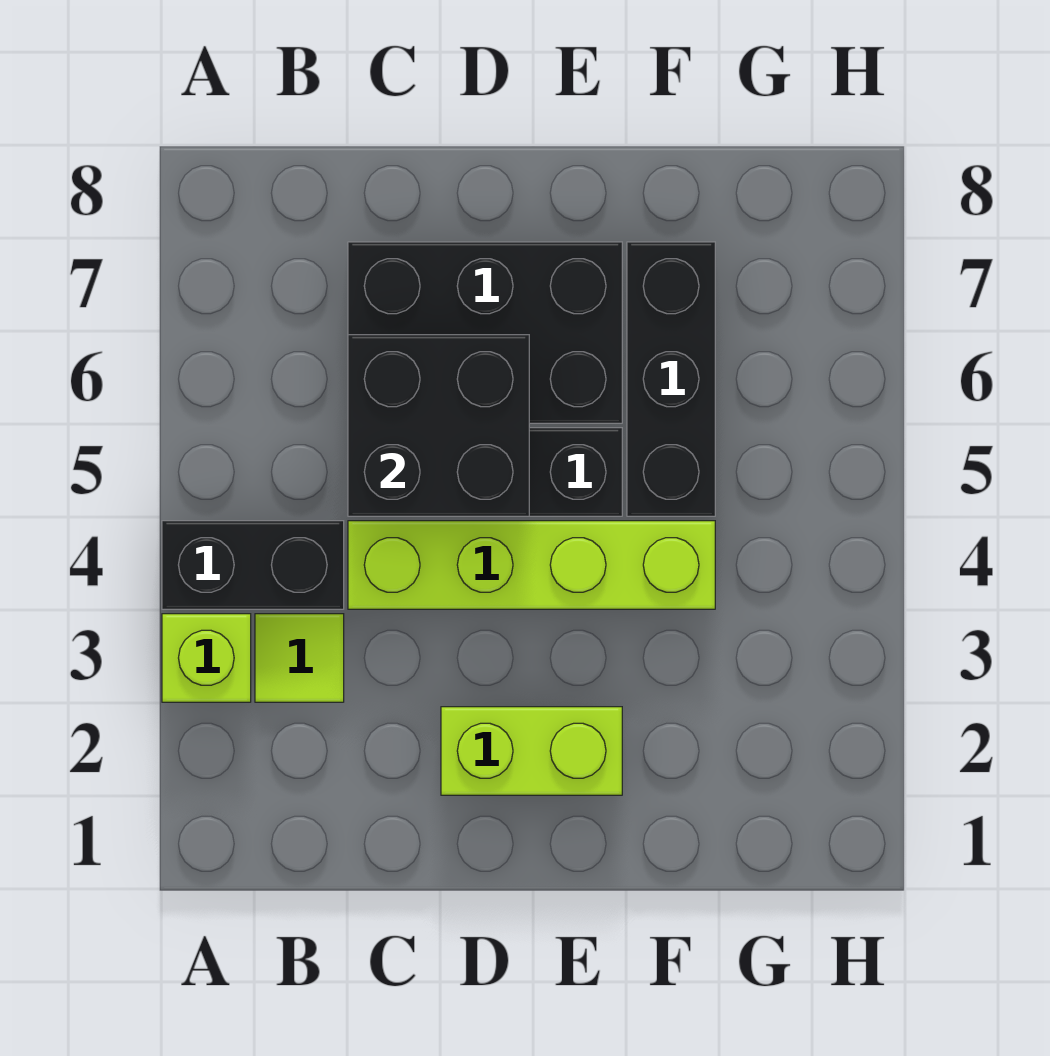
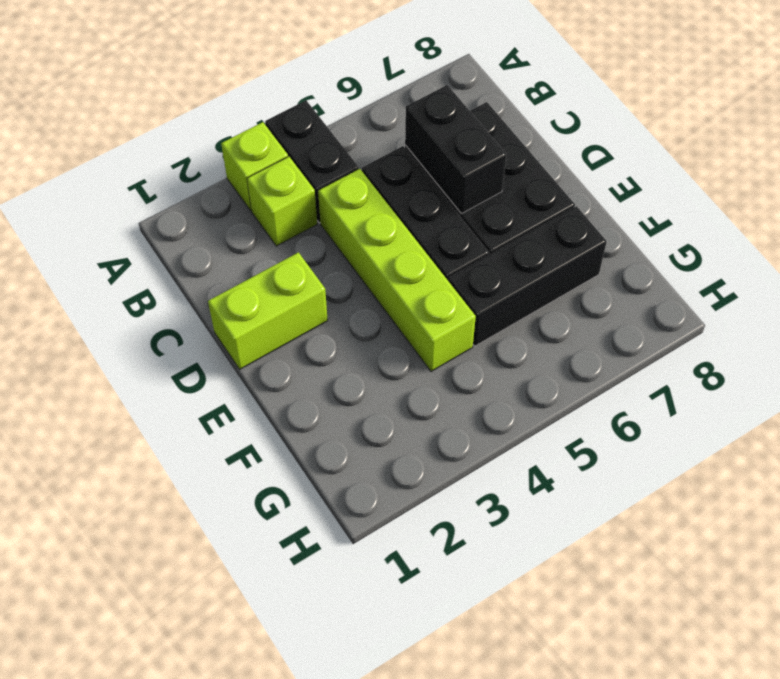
lime 1x1 tile [255,614,344,702] -> lime 1x1 brick [247,157,317,246]
black 2x2 brick [348,335,529,516] -> black 1x2 brick [405,85,506,214]
lime 1x2 brick [441,707,622,795] -> lime 1x2 brick turned to [208,252,328,369]

